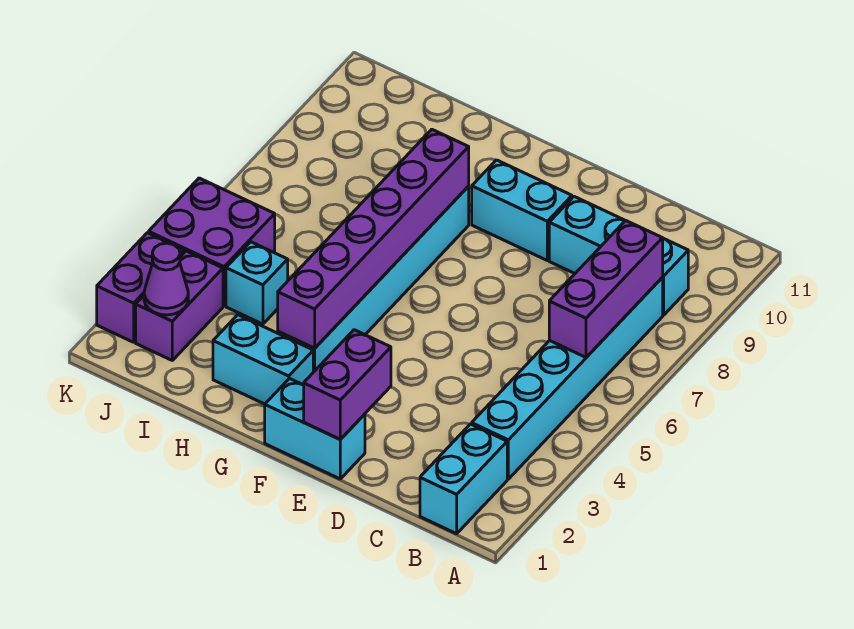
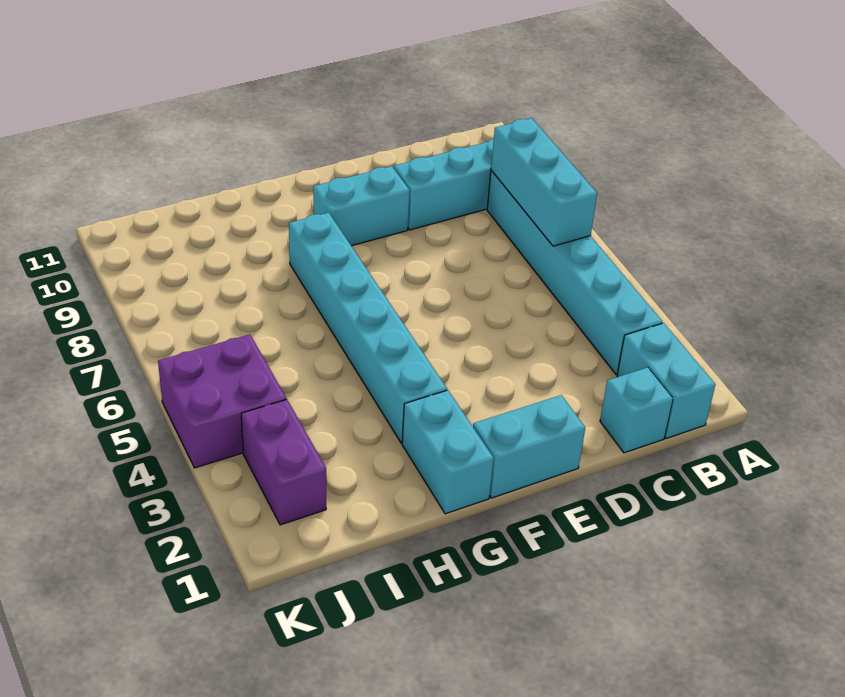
purple 1x3 brick [549,220,663,357] -> cyan 1x3 brick [491,118,597,246]
purple 1x2 brick [304,330,391,439] -> none
cyan 1x2 brick [213,315,313,404] -> cyan 1x2 brick turned to [402,390,494,514]
purple 1x6 brick [278,129,469,348] -> none
cyan 1x1 brick [226,242,288,324] -> cyan 1x1 brick moved to [600,367,673,453]
purple 1x1 cone [144,243,188,315] -> none
purple 1x2 brick [97,233,184,342] -> none

